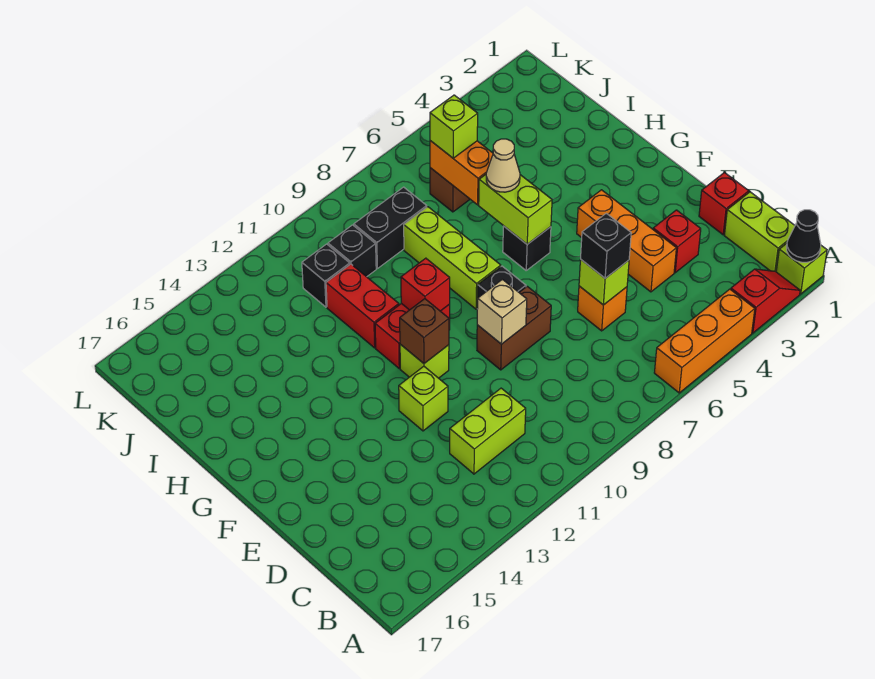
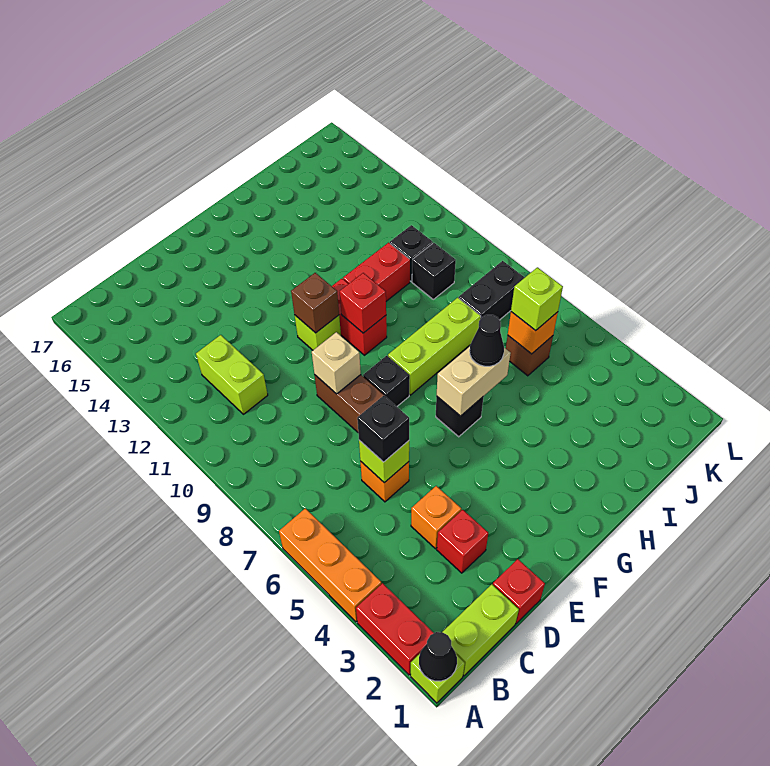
red 1x2 slope [731,269,800,333] -> red 1x2 brick [356,583,433,675]
orange 1x3 brick [577,190,676,292] -> orange 1x1 brick [411,486,461,549]
lime 1x1 brick [399,366,448,431] -> none
lime 1x2 brick [479,175,552,244] -> tan 1x2 brick [437,347,511,416]
tan 1x1 cone [486,139,520,192] -> black 1x1 cone [470,315,504,366]
orange 1x2 brick [430,141,493,205] -> orange 1x1 brick [508,312,558,354]
black 1x2 brick [354,187,427,269] -> black 1x2 brick turned to [459,261,525,320]

